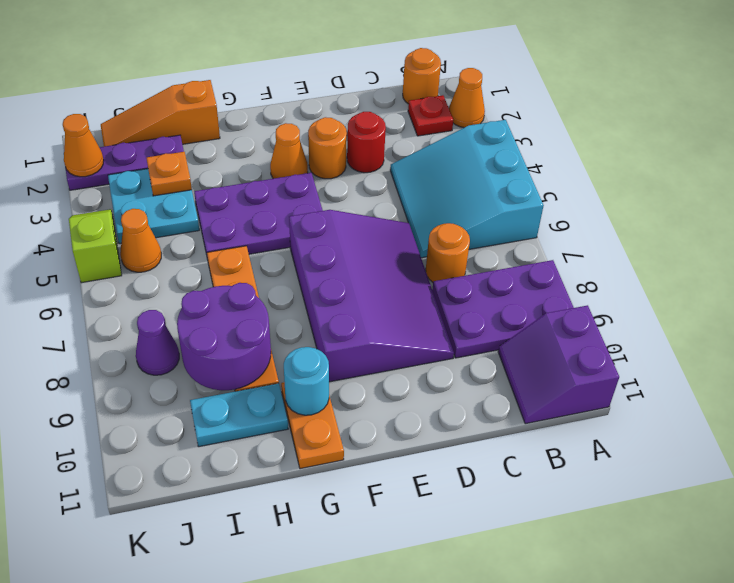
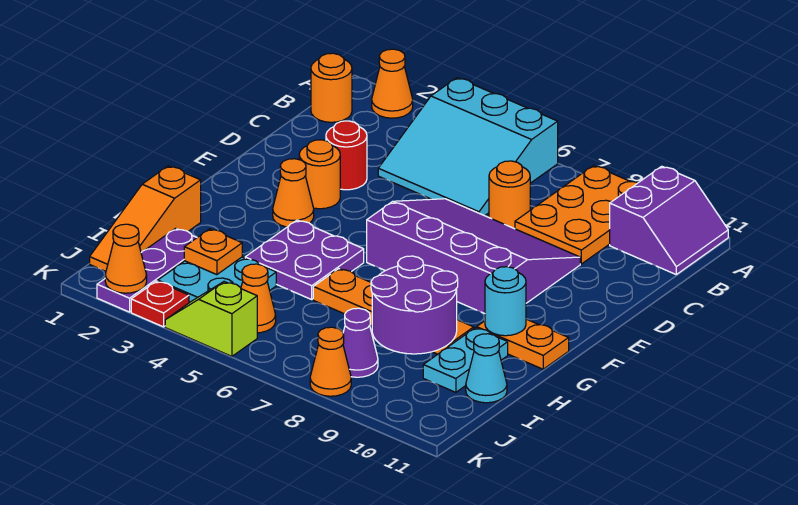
purple 2x3 plate [432,260,574,358] -> orange 2x3 plate [515,166,637,264]
purple 2x2 slope [498,305,619,424] -> purple 2x2 slope turned to [610,166,728,274]
red 1x1 plate [408,95,453,136] -> red 1x1 plate moved to [131,281,189,327]
purple 2x3 plate [194,173,323,255] -> purple 2x2 plate [245,220,364,299]
none -> cyan 1x1 cone [466,334,507,403]
none -> orange 1x1 cone [310,327,351,396]

